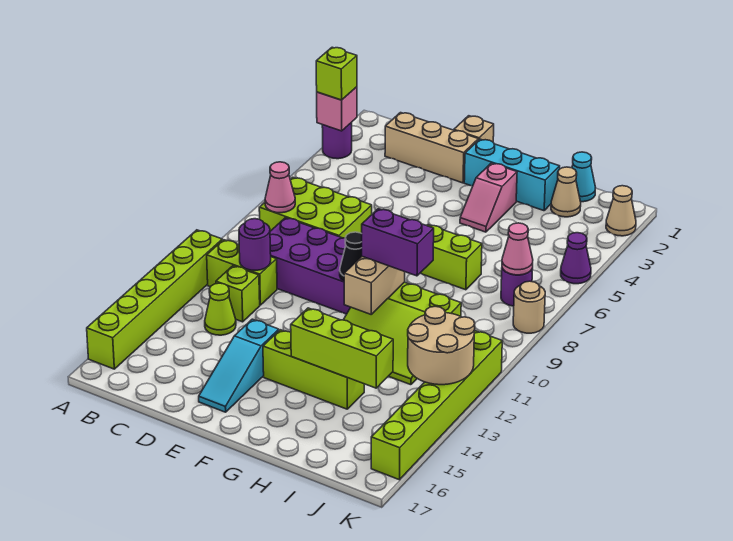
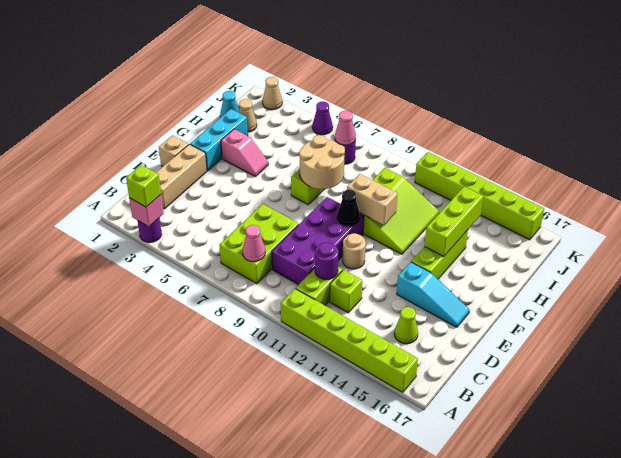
lime 1x1 cone [205,283,236,335] -> lime 1x1 cone moved to [394,307,418,344]
purple 1x2 brick [362,209,434,276] -> none
tan 2x2 round brick [408,306,475,385] -> tan 2x2 round brick moved to [299,135,345,189]
tan 1x1 round brick [513,281,545,333] -> tan 1x1 round brick moved to [342,233,366,269]

